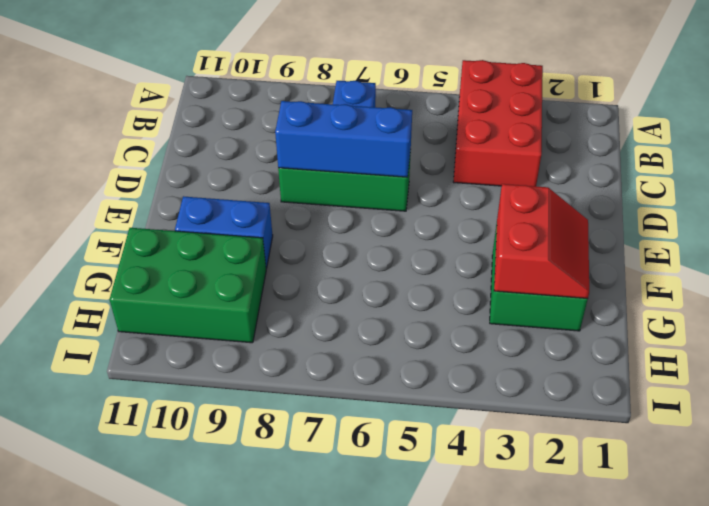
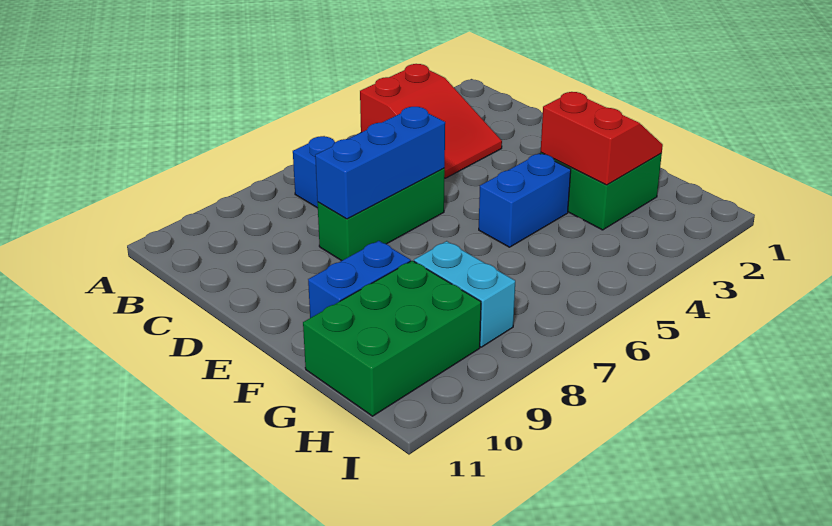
red 2x3 brick [453,60,543,186] -> red 2x3 slope [360,64,502,178]
none -> blue 1x2 brick [479,153,571,247]
none -> cyan 1x2 brick [414,241,515,347]

